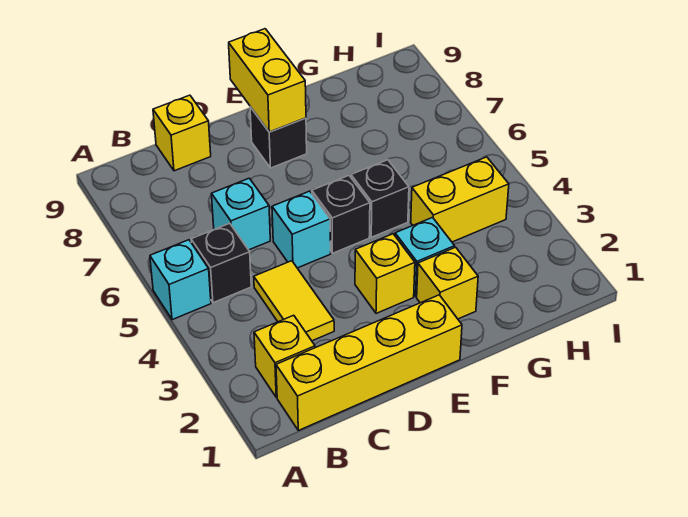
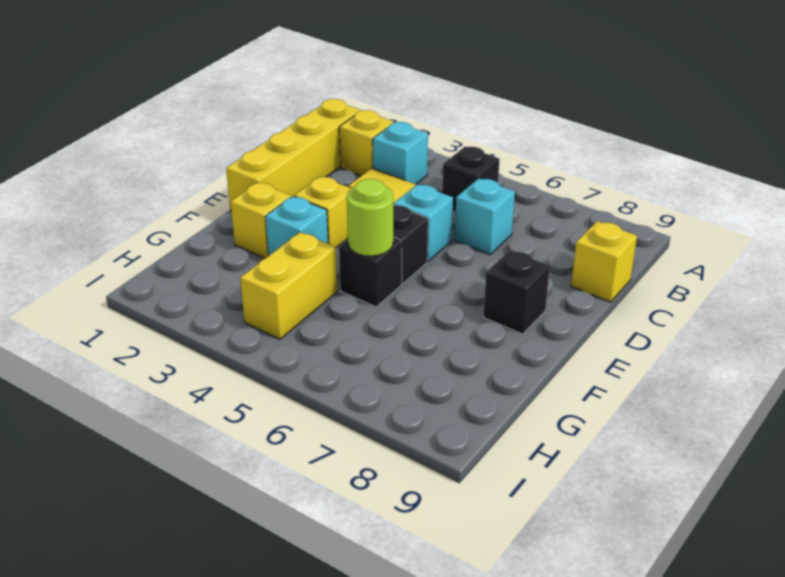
cyan 1x1 brick [150,240,211,320] -> cyan 1x1 brick moved to [373,122,428,184]
yellow 1x2 brick [229,29,306,132] -> none
none -> lime 1x1 round brick [347,179,393,256]

